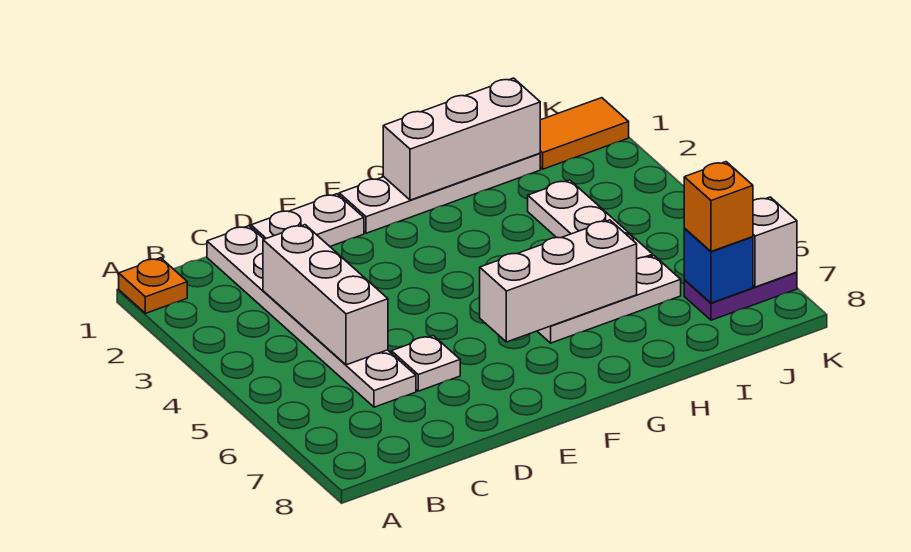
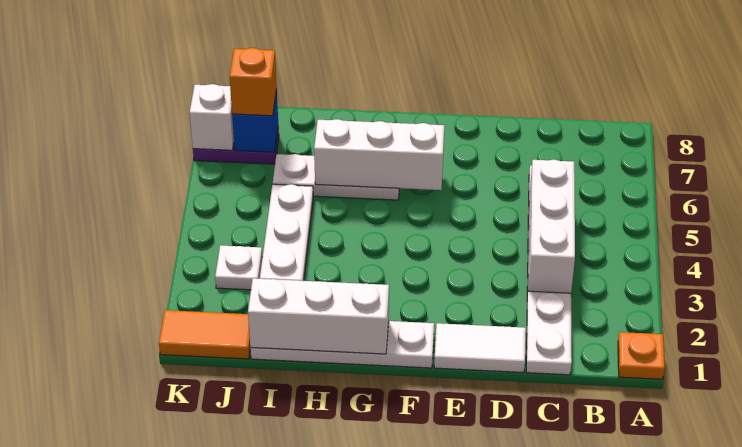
white 1x2 plate [251,194,364,246] -> white 1x2 tile [434,323,526,373]
white 1x1 plate [391,336,460,391] -> white 1x1 plate moved to [215,245,262,290]

